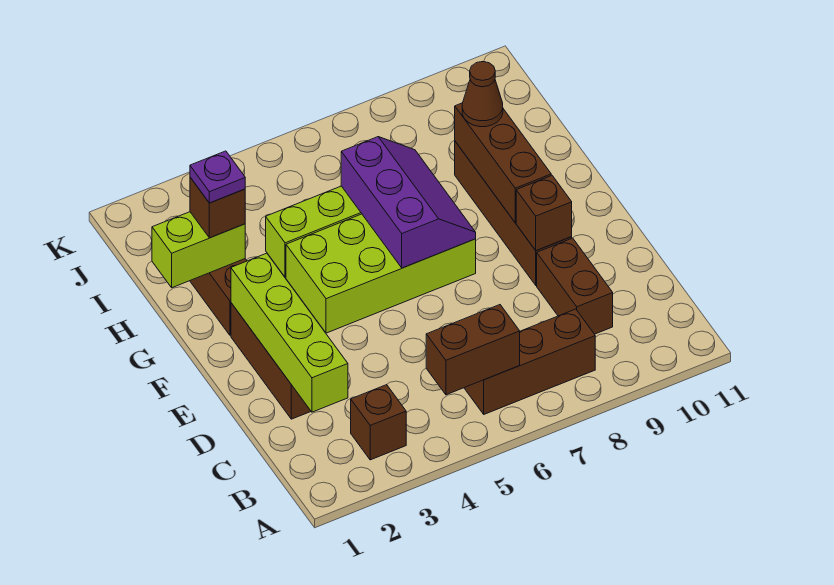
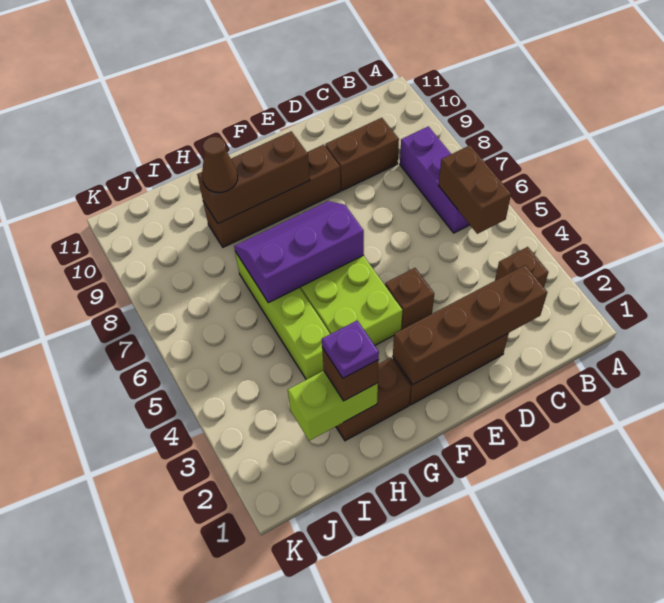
brown 1x3 brick [464,309,595,414] -> purple 1x3 brick [400,126,470,233]
lime 1x4 brick [231,253,348,412] -> brown 1x4 brick [393,265,547,385]
brown 1x1 brick [516,175,572,251] -> brown 1x1 brick moved to [385,268,434,330]
lime 1x2 brick [152,212,245,288] -> lime 1x2 brick turned to [288,371,378,441]

